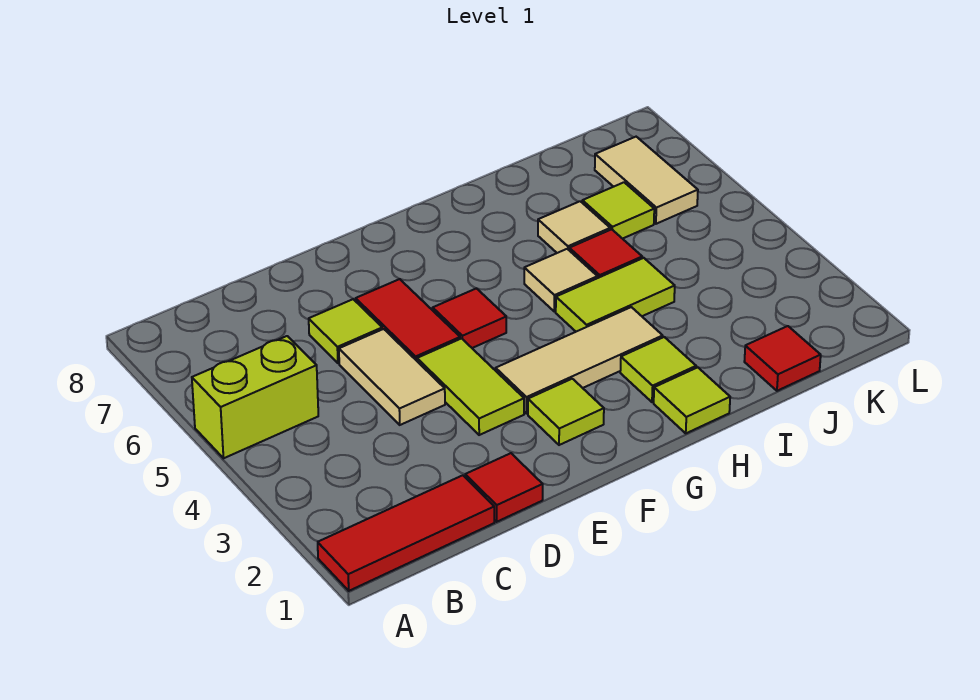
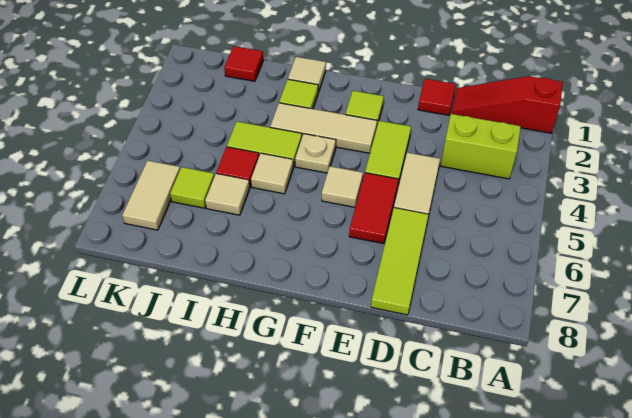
red 1x3 tile [318,475,494,591] -> red 1x3 slope [452,76,563,133]
lime 1x2 brick [192,336,318,458] -> lime 1x2 brick moved to [441,114,521,179]
lime 1x1 tile [309,299,382,363] -> lime 1x3 tile [371,208,429,315]
red 1x1 tile [433,288,506,348] -> tan 1x1 tile [322,166,363,207]
none -> tan 1x1 plate [295,134,336,173]
lime 1x1 tile [654,367,730,433] -> tan 1x1 tile [288,57,326,92]

